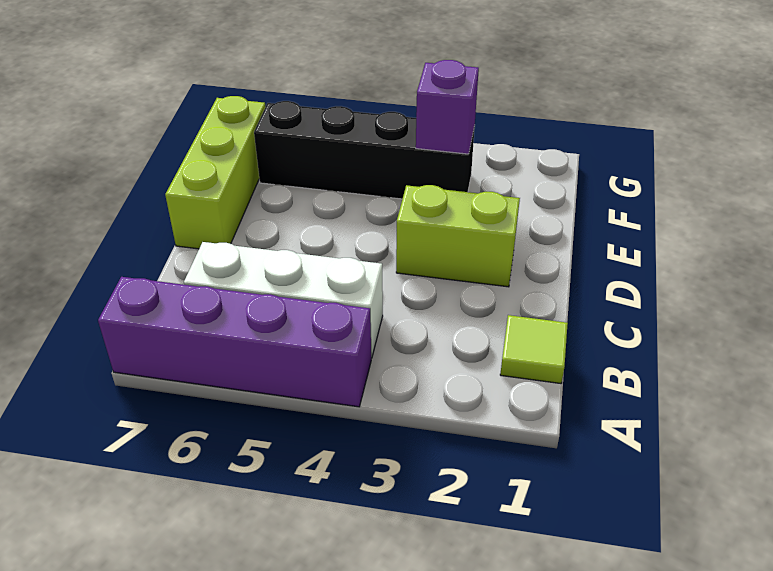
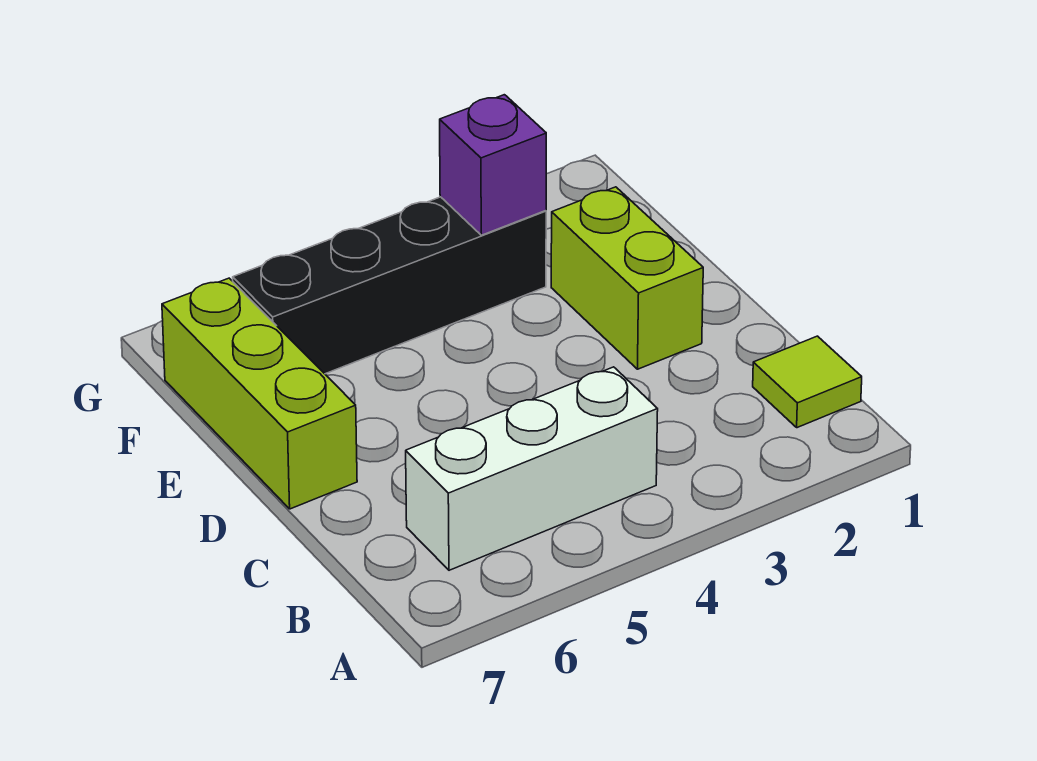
purple 1x4 brick [98,277,371,407] -> none
lime 1x2 brick [396,185,520,287] -> lime 1x2 brick turned to [551,187,703,369]

